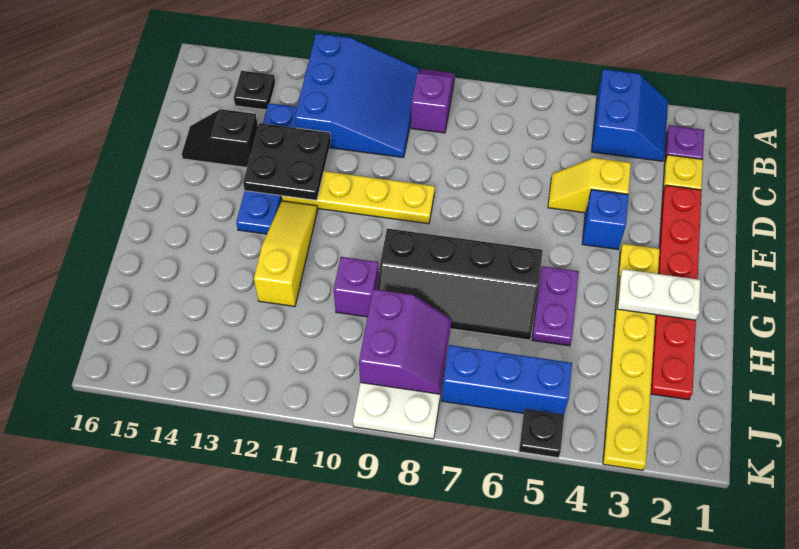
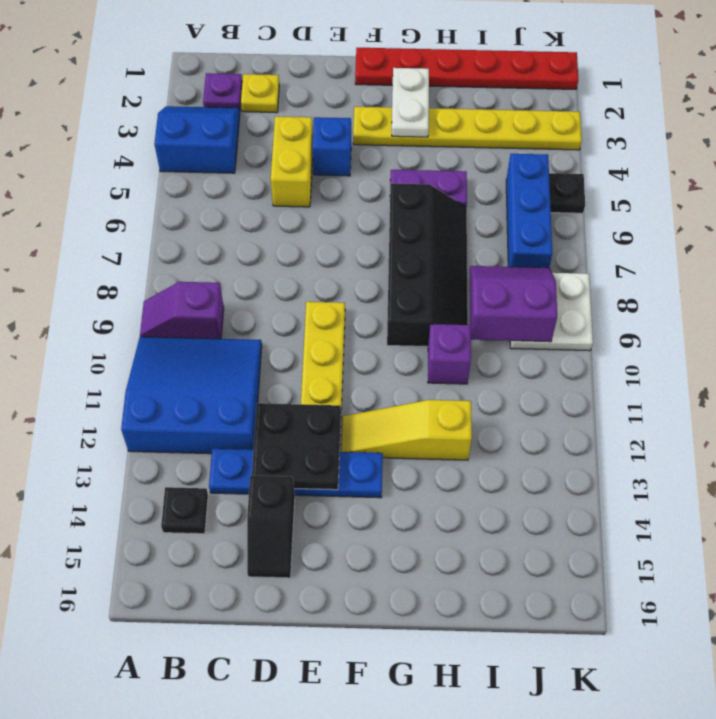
red 1x6 plate [651,185,702,400] -> red 1x6 plate moved to [355,48,578,89]
yellow 1x2 slope [548,158,631,213] -> yellow 1x2 brick [271,116,313,207]

